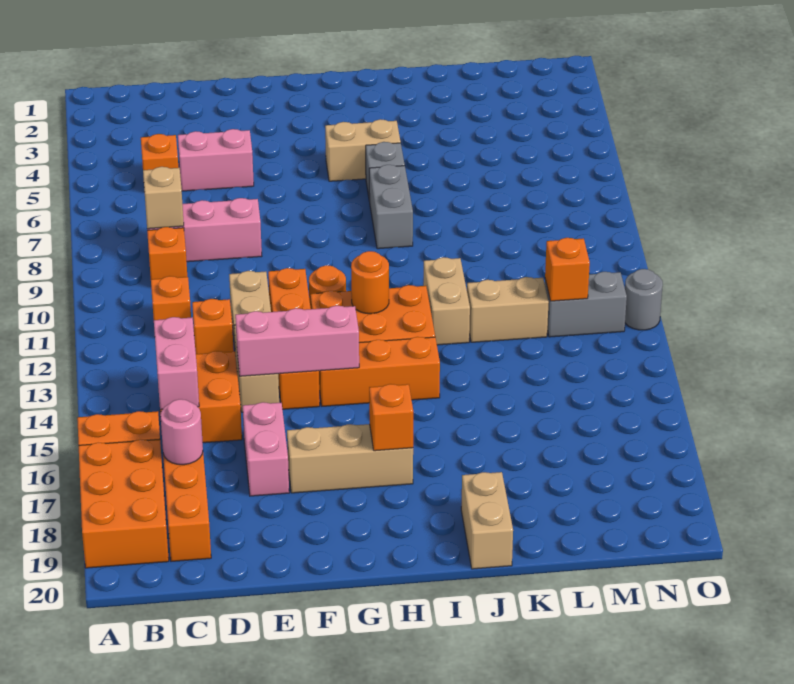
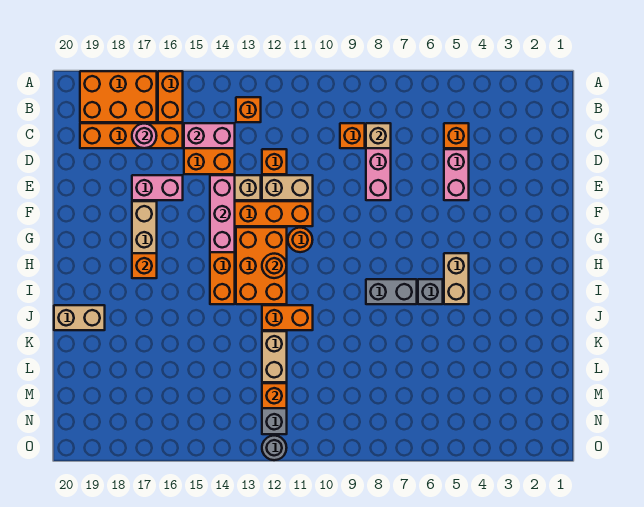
orange 1x1 brick [151,276,191,320] -> orange 1x1 brick moved to [236,97,261,122]
tan 1x2 brick [423,257,470,345] -> orange 1x2 brick [262,305,313,330]

